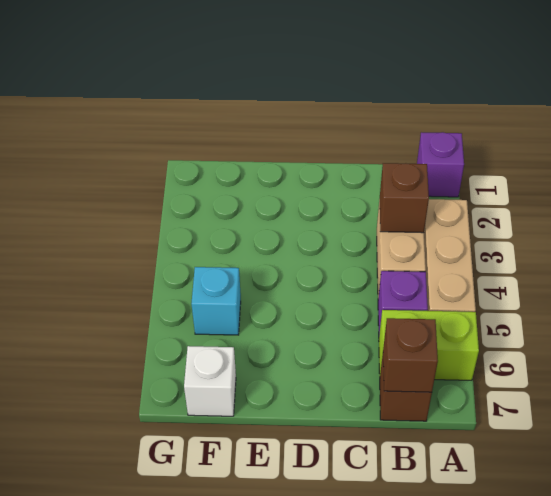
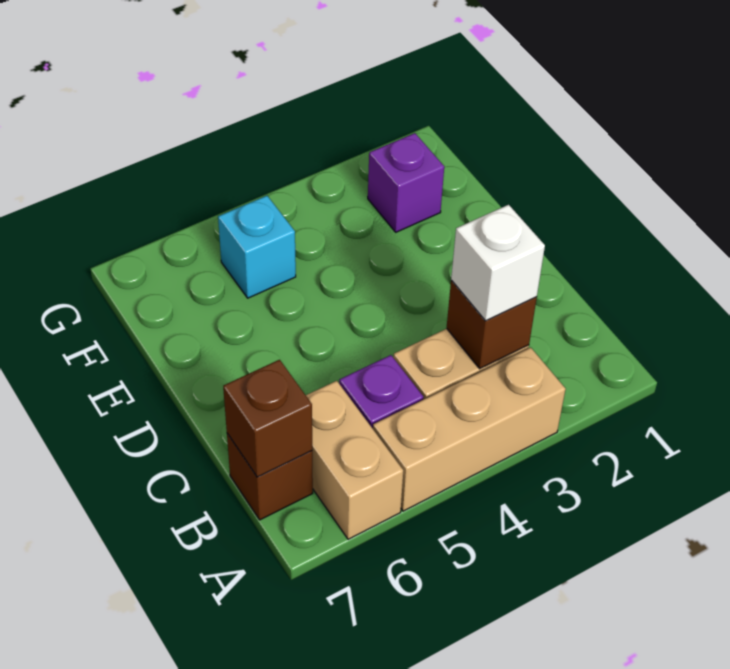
purple 1x1 brick [417,132,464,197] -> purple 1x1 brick moved to [368,133,444,232]
lime 1x2 brick [379,310,479,380] -> tan 1x2 brick [306,381,403,539]
white 1x1 brick [184,346,236,416] -> white 1x1 brick moved to [451,205,545,321]

